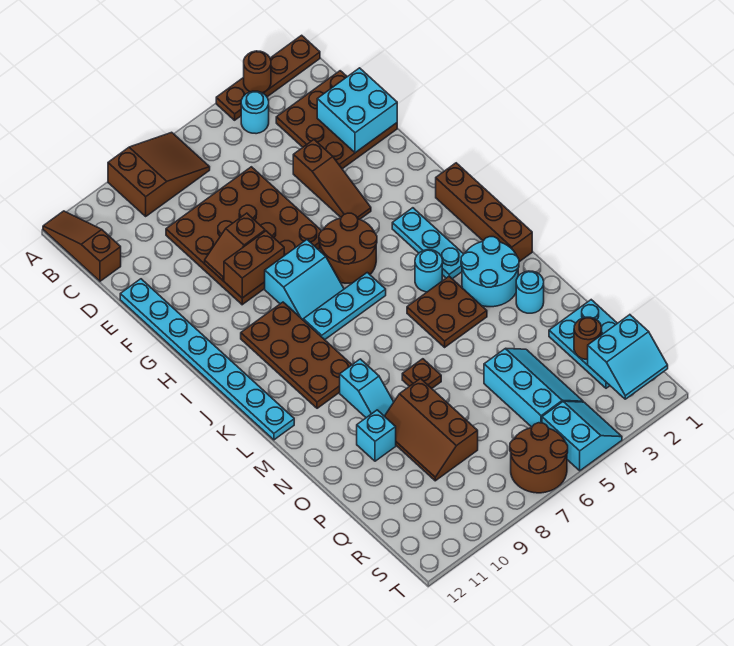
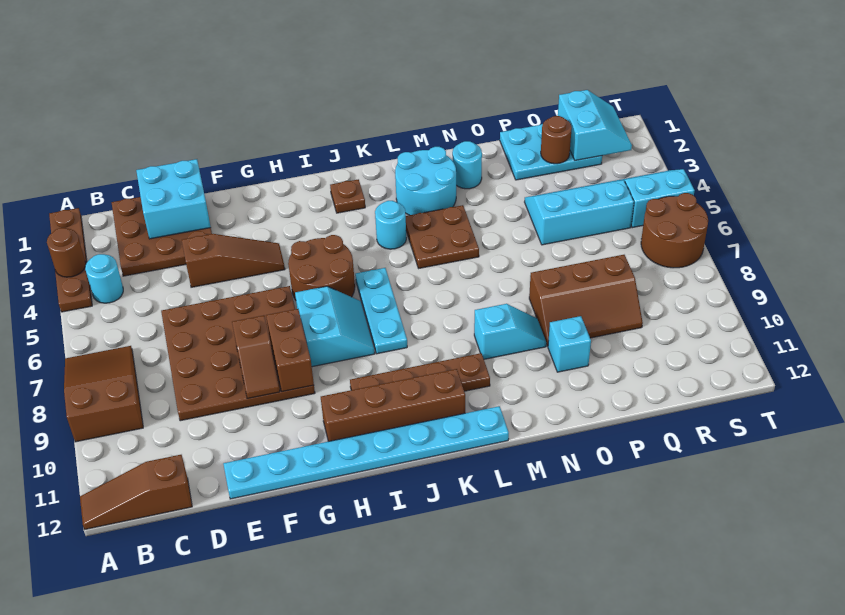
brown 1x4 brick [436,163,532,262] -> brown 1x4 brick moved to [321,369,465,441]
cyan 1x3 plate [392,208,463,279] -> none
brown 2x4 plate [241,302,352,408] -> brown 1x4 plate [350,353,490,391]
brown 1x1 plate [402,359,441,388] -> brown 1x1 plate moved to [330,179,365,213]

